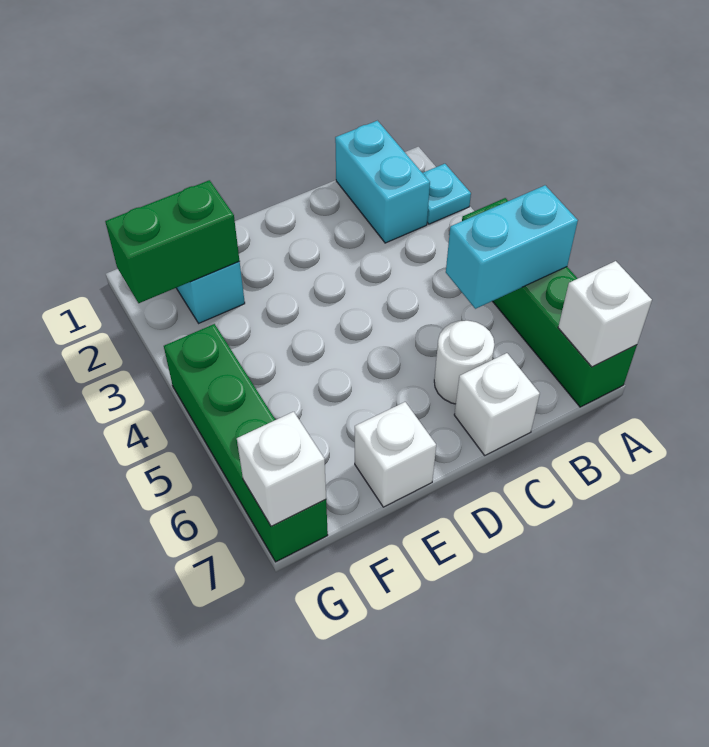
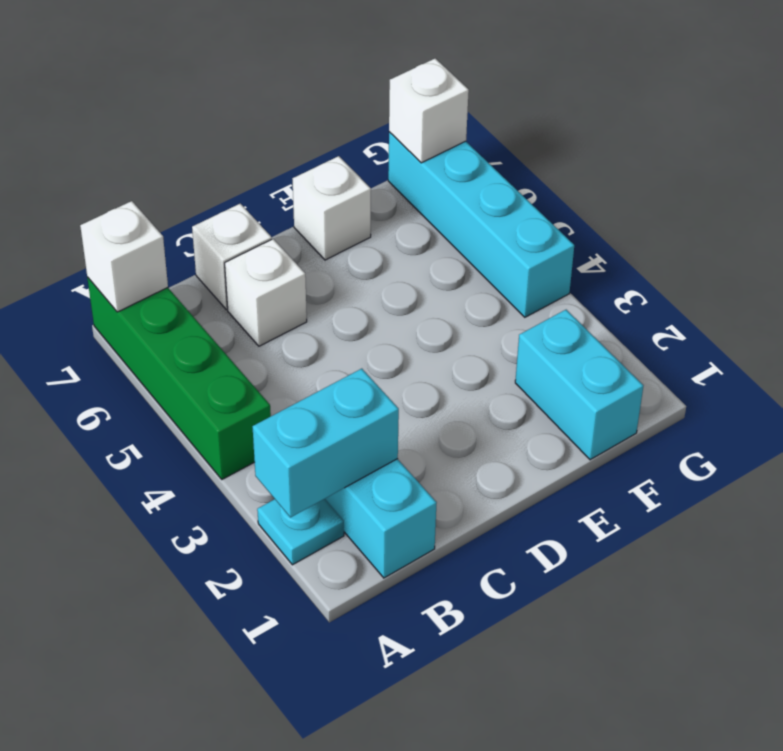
cyan 1x2 brick [446,185,578,309] -> cyan 1x2 brick moved to [253,369,399,517]
white 1x1 round brick [434,320,494,404] -> white 1x1 brick [225,239,307,346]
green 1x2 brick [105,180,239,303] -> none
green 1x4 brick [164,324,328,562] -> cyan 1x4 brick [388,132,574,317]

